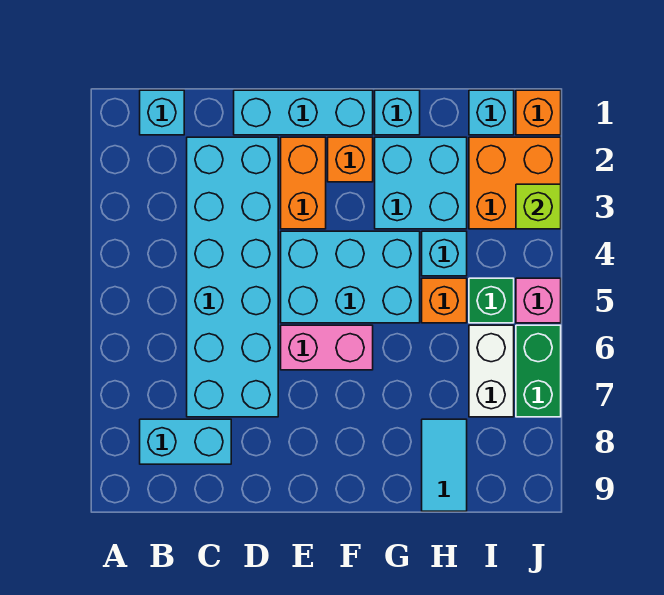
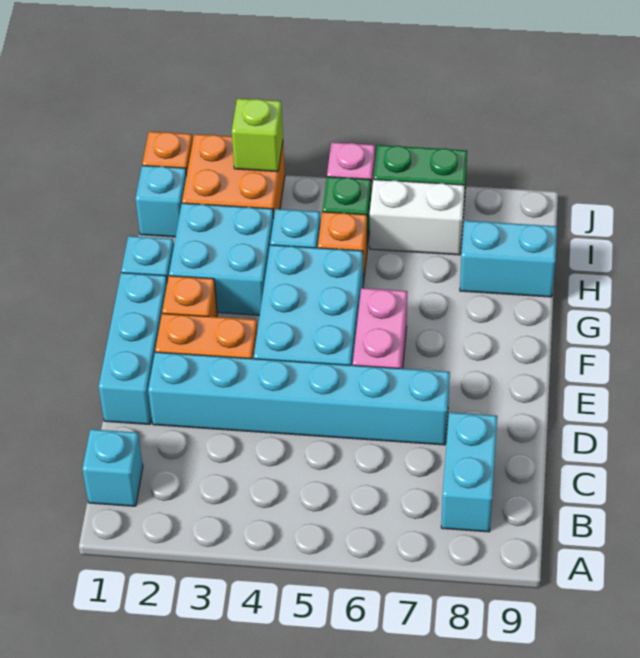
cyan 2x6 brick [187,137,278,417] -> cyan 1x6 brick [148,352,450,445]
cyan 1x2 tile [422,419,467,511] -> cyan 1x2 brick [460,221,557,297]

